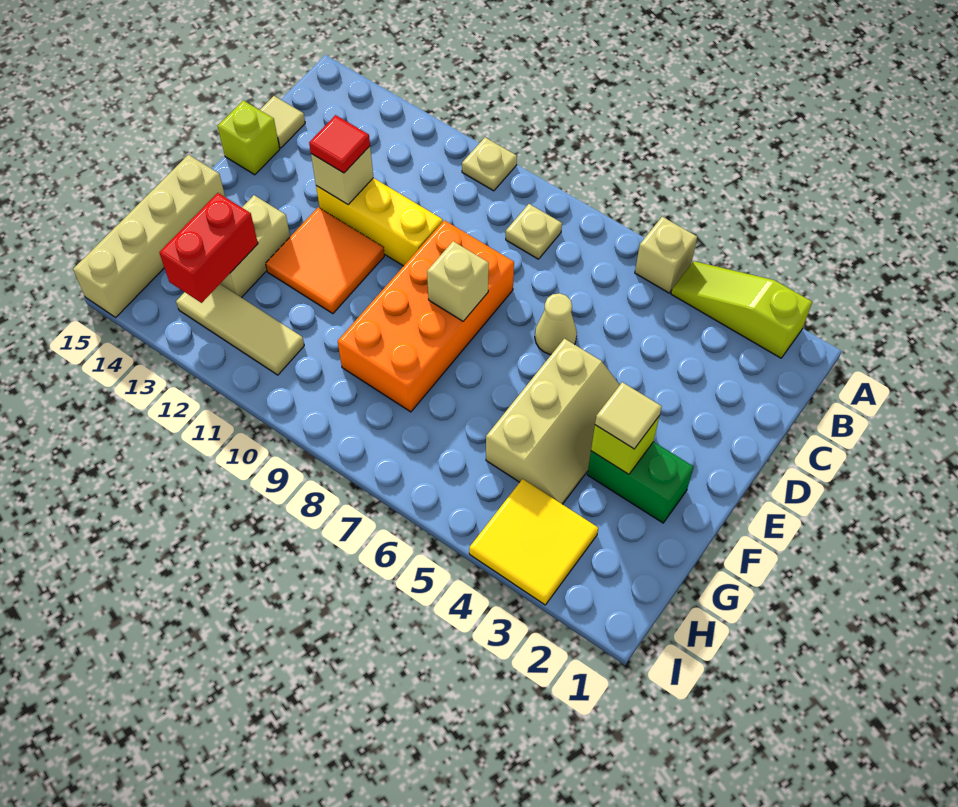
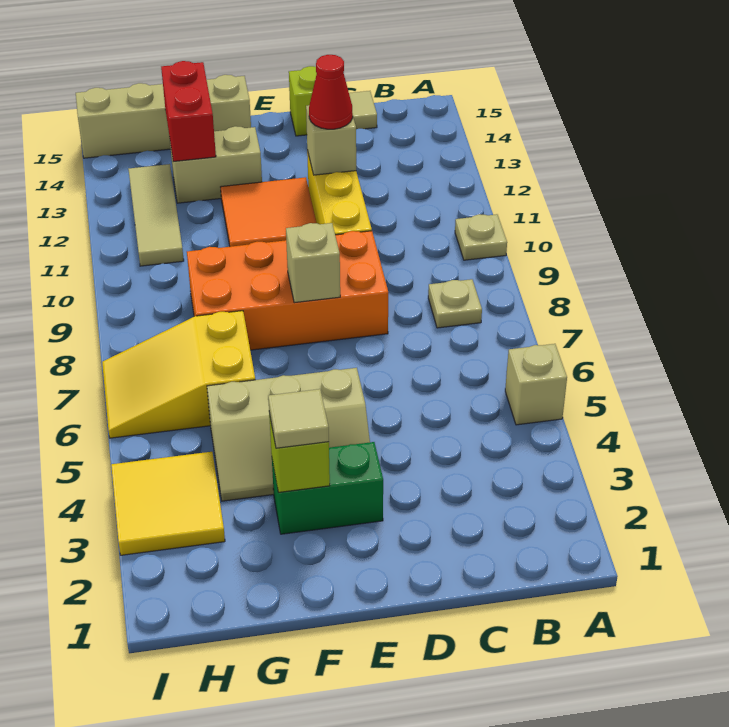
lime 1x3 slope [671,261,812,358] -> none
tan 1x1 cone [535,293,577,355] -> none
red 1x1 tile [309,115,370,173] -> red 1x1 cone [309,55,353,129]
green 1x2 brick [587,442,694,523] -> green 1x2 brick turned to [272,442,383,534]
none -> yellow 2x3 slope [102,311,255,438]
red 1x2 brick [159,193,258,303] -> red 1x2 brick turned to [161,61,216,161]

